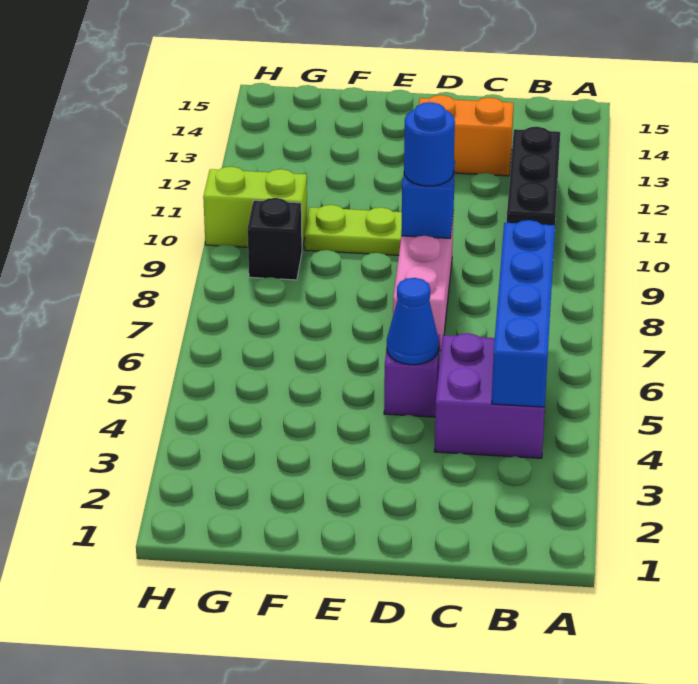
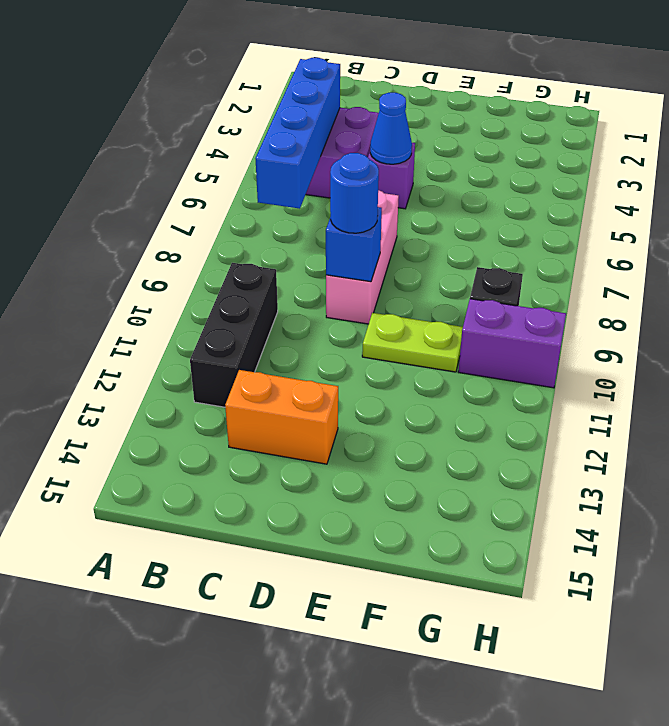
lime 1x2 brick [203,167,307,249] -> purple 1x2 brick [458,299,566,388]

